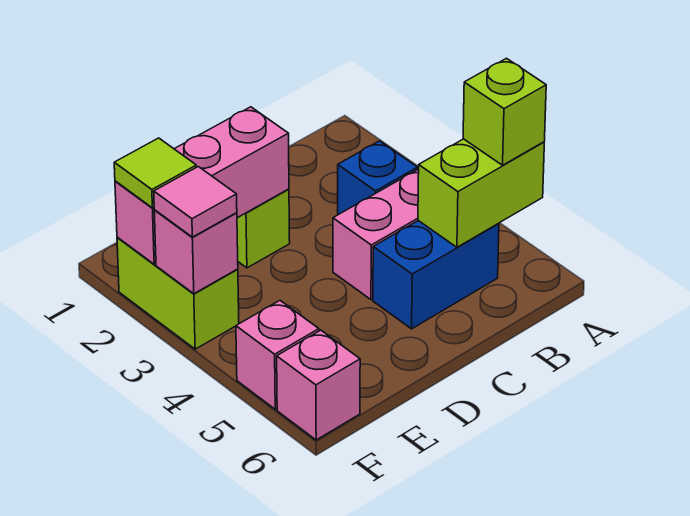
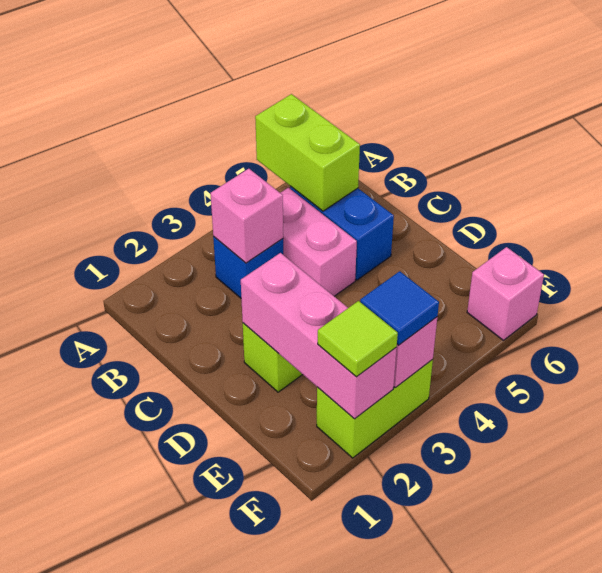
lime 1x1 brick [463,58,546,165] -> none
pink 1x1 tile [154,167,237,237] -> blue 1x1 tile [360,271,439,345]
pink 1x1 brick [236,301,319,409] -> pink 1x1 brick moved to [211,169,283,263]

